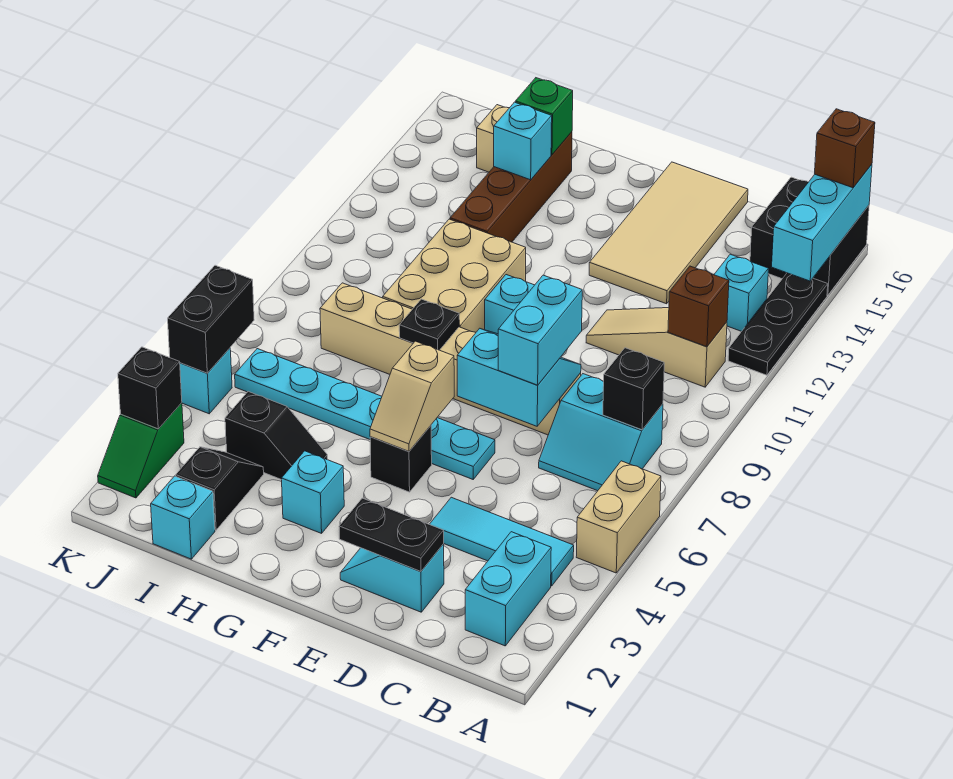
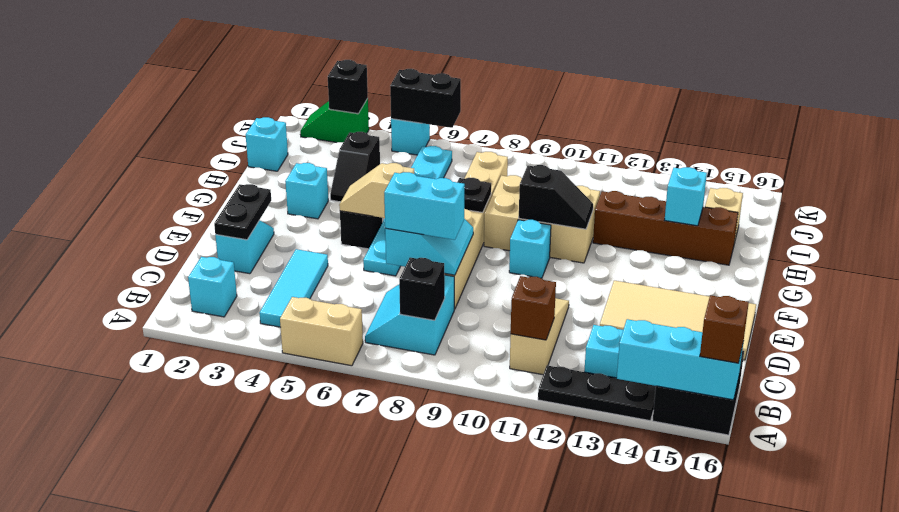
cyan 1x2 brick [465,532,551,646] -> cyan 1x1 brick [188,257,237,317]
green 1x1 brick [515,78,573,155] -> none
black 1x2 slope [176,447,264,530] -> black 1x2 slope moved to [519,165,593,229]

